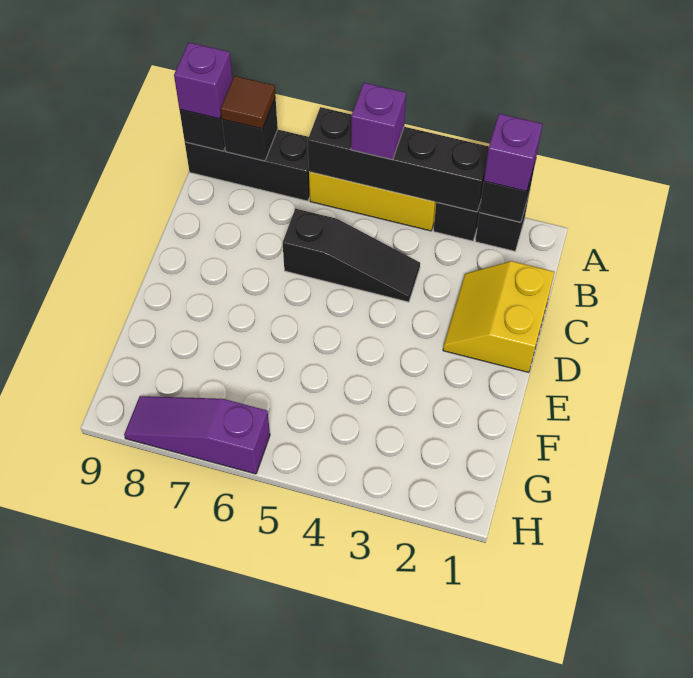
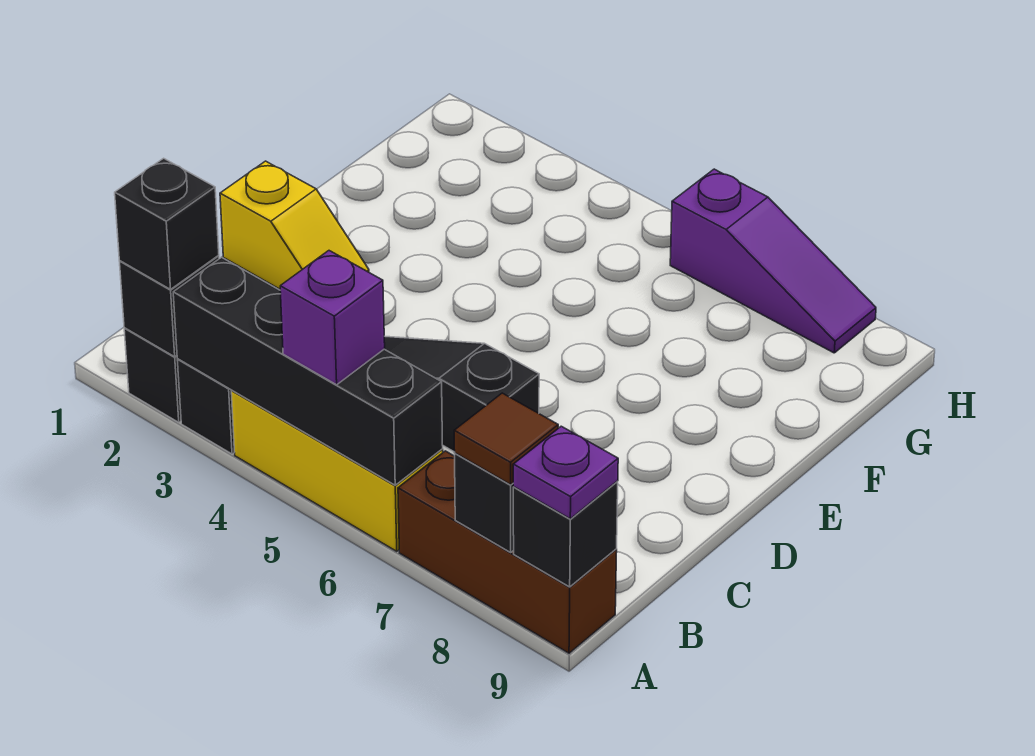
purple 1x1 brick [484,114,542,191] -> black 1x1 brick [115,158,219,289]
black 1x3 brick [185,130,310,201] -> brown 1x3 brick [398,451,617,653]
purple 1x1 brick [174,43,233,119] -> purple 1x1 plate [513,426,618,519]
yellow 2x2 slope [443,261,554,372] -> yellow 1x2 slope [220,161,369,289]

